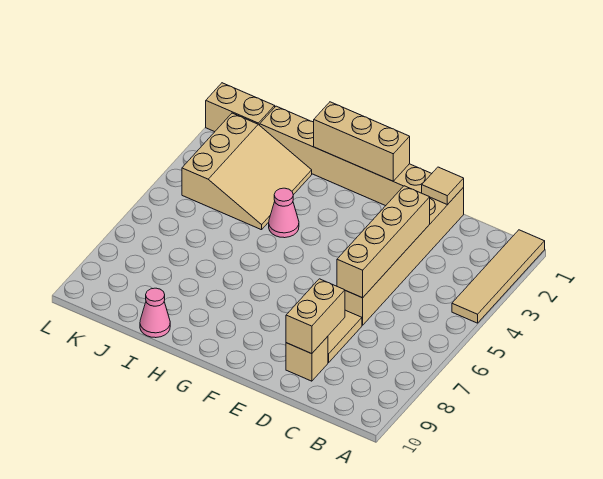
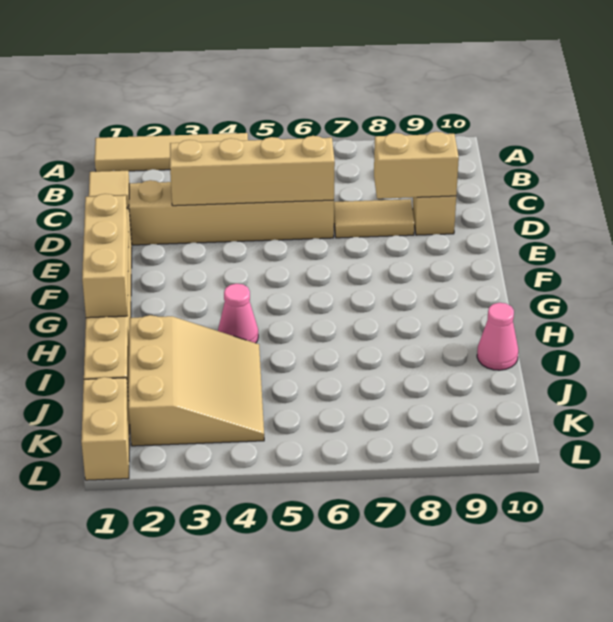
tan 3x3 slope [182,113,312,230] -> tan 3x3 slope turned to [128,315,264,446]

